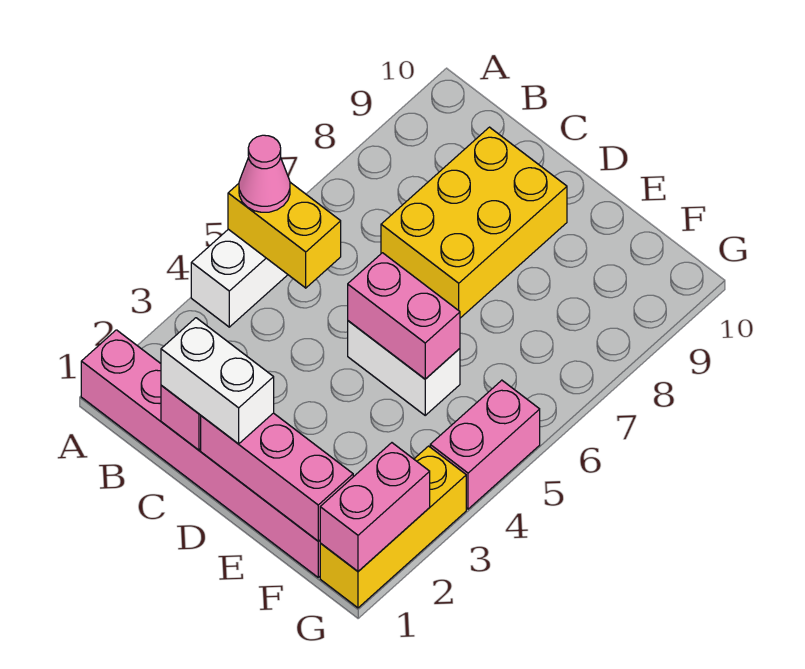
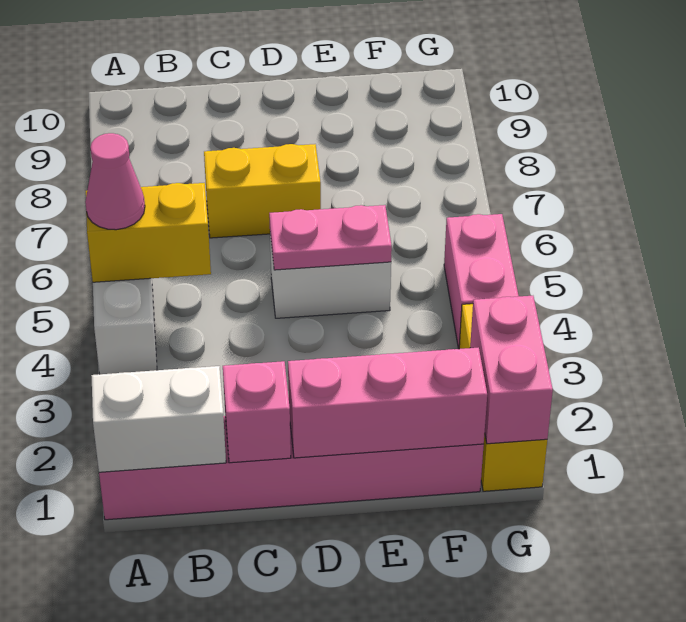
white 1x2 brick [161,318,274,444] -> white 1x2 brick moved to [91,366,226,472]
yellow 2x3 brick [381,127,567,318] -> yellow 1x2 brick [204,144,321,238]
pink 1x2 brick [348,253,460,379] -> pink 1x2 plate [269,205,392,270]

